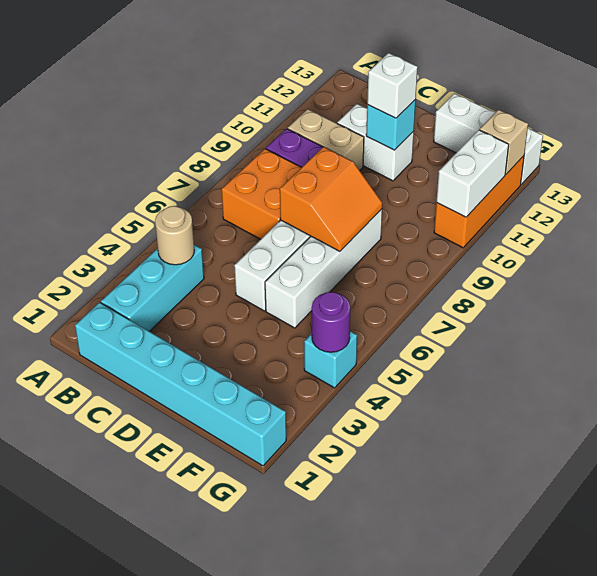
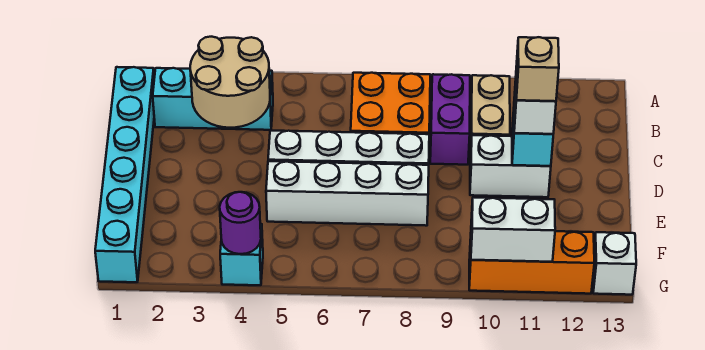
tan 1x1 round brick [155,206,194,265] -> tan 2x2 round brick [190,37,270,128]
white 1x2 brick [337,104,414,181] -> white 1x2 brick turned to [470,135,551,197]
orange 2x2 slope [280,147,382,251] -> none
white 1x3 brick [434,93,543,184] -> white 1x1 brick [593,232,636,295]
tan 1x1 brick [480,110,528,174] -> tan 1x1 brick moved to [516,37,559,101]

